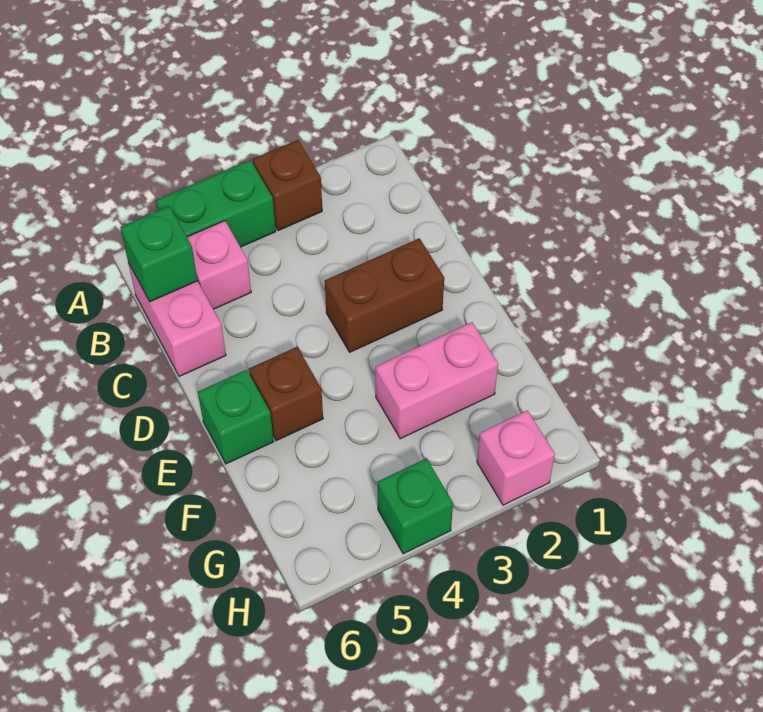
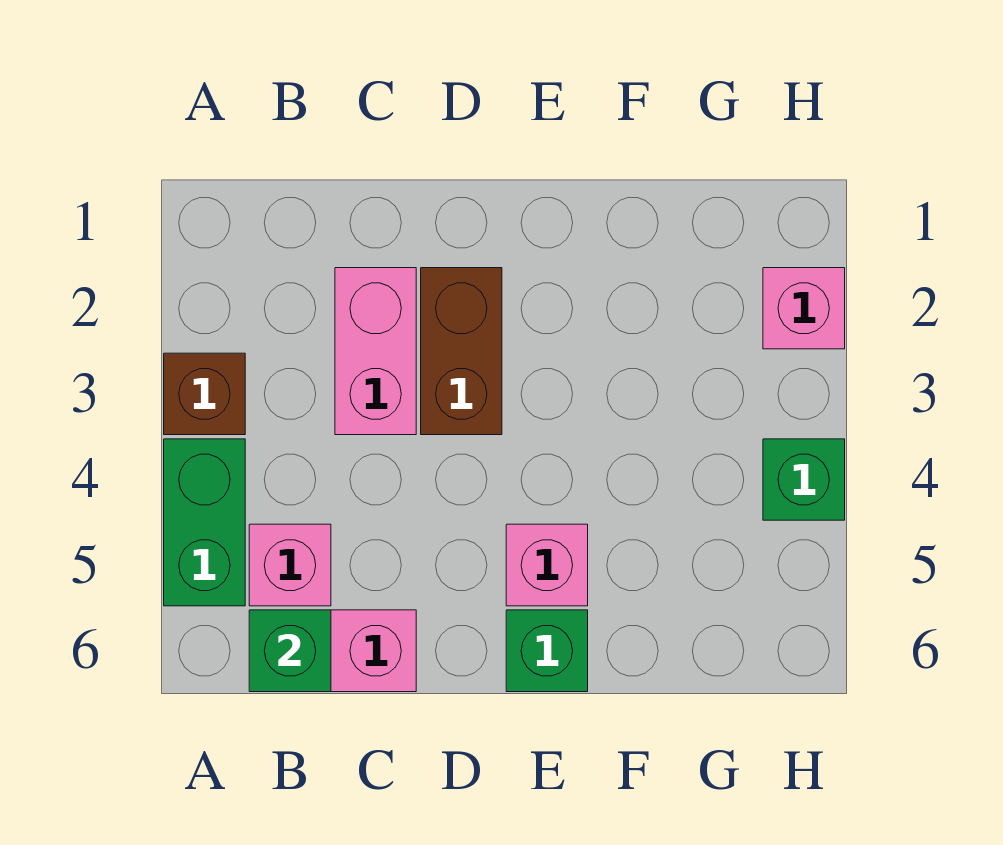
brown 1x1 brick [249,347,323,441] -> pink 1x1 brick [506,524,588,606]
pink 1x2 brick [376,322,498,439] -> pink 1x2 brick moved to [335,268,416,435]

